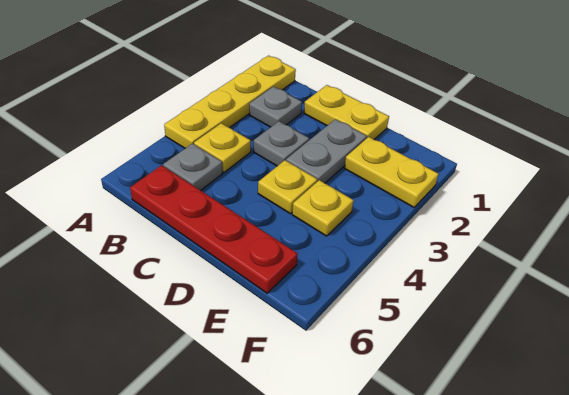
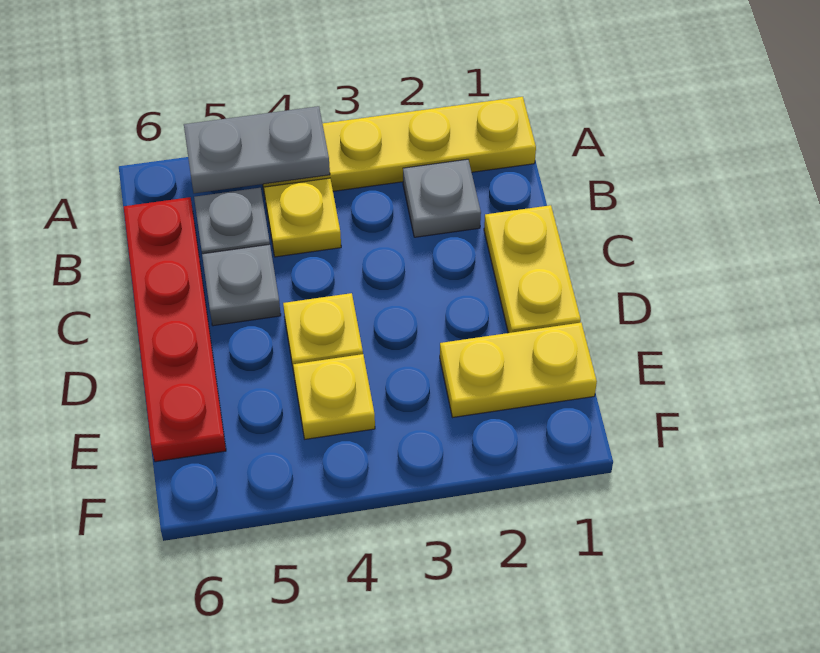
grey 1x1 plate [253,121,309,166] -> grey 1x1 plate moved to [202,244,281,326]
grey 1x2 plate [286,119,367,183] -> grey 1x2 plate moved to [184,106,330,193]
yellow 1x2 plate [344,137,438,207] -> yellow 1x2 plate turned to [440,323,597,417]

